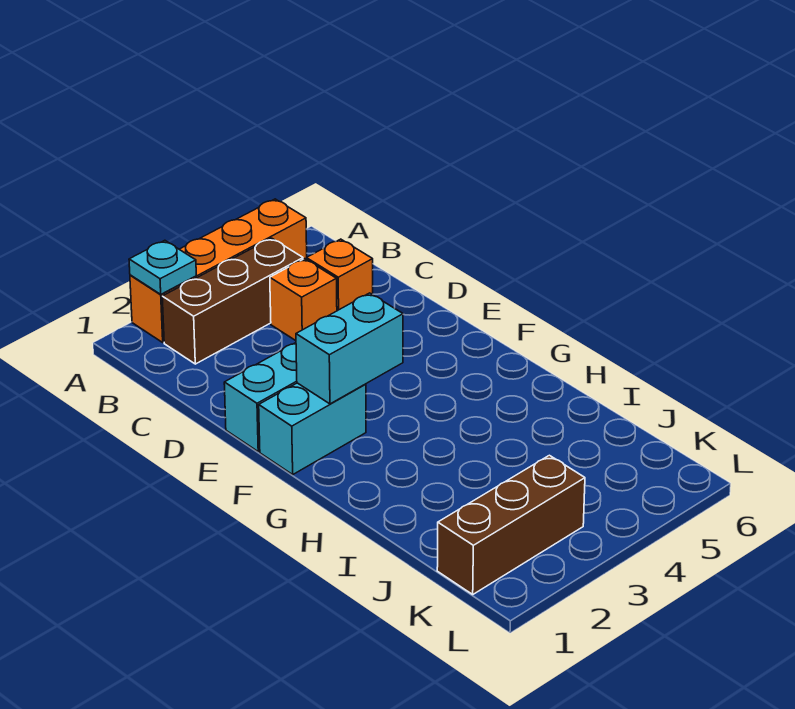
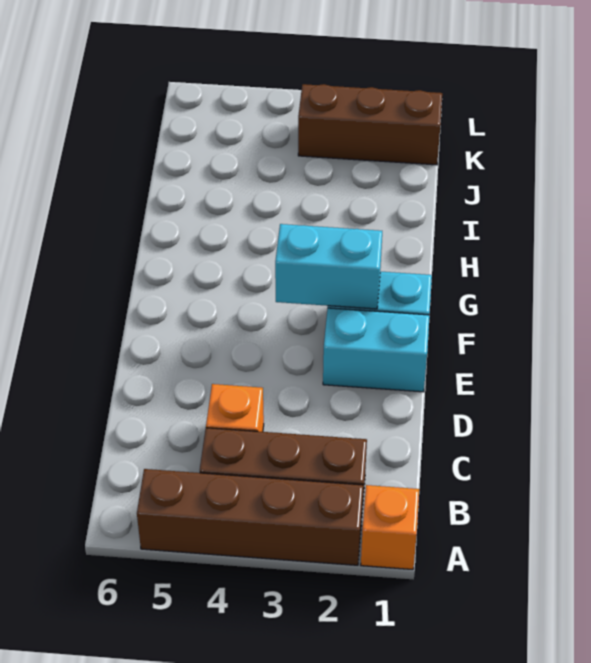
orange 1x4 brick [130,199,307,342] -> brown 1x4 brick [137,469,363,565]
cyan 1x1 plate [129,240,196,294] -> none
orange 1x1 brick [306,239,373,311] -> orange 1x1 brick moved to [361,485,419,570]

